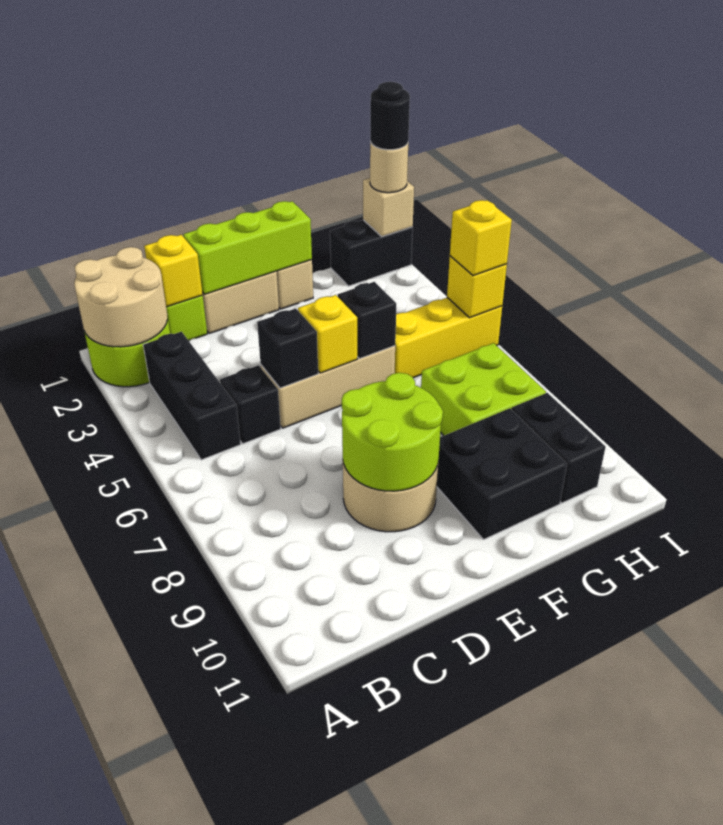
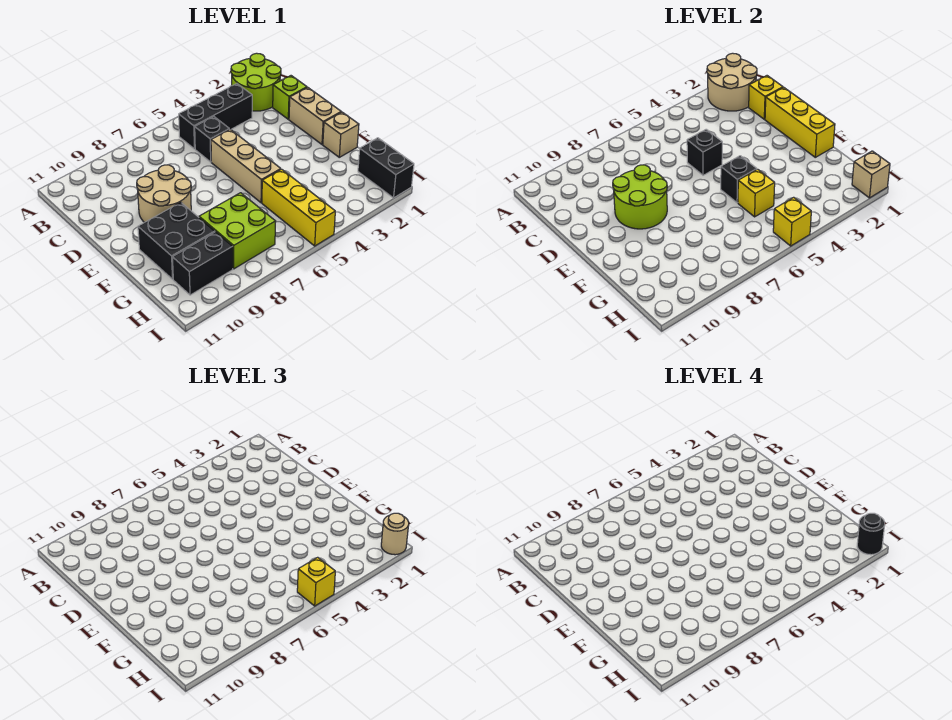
lime 1x3 brick [183,201,312,294] -> yellow 1x3 brick [765,87,835,157]
yellow 1x1 brick [298,295,357,373] -> yellow 1x1 brick moved to [738,169,775,217]

